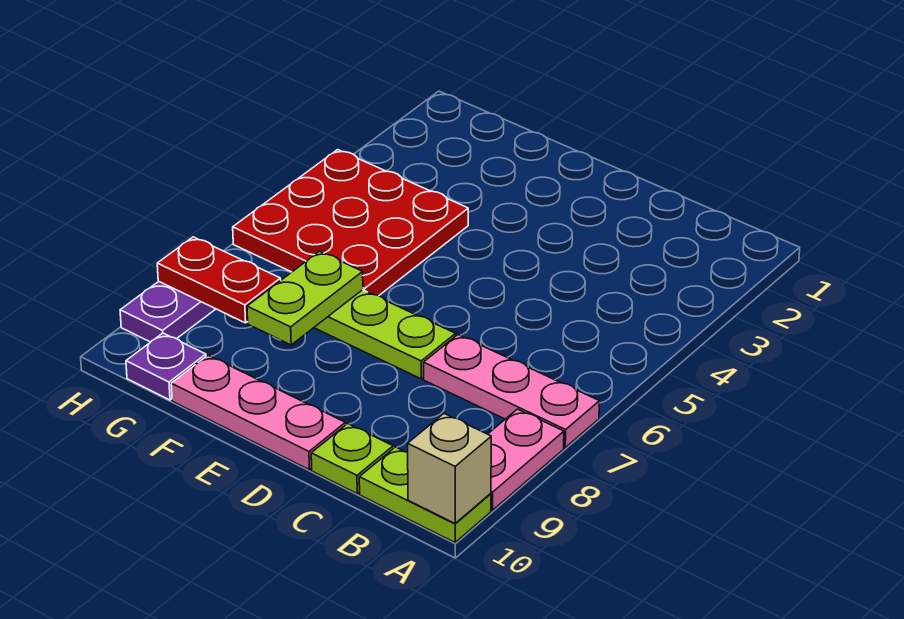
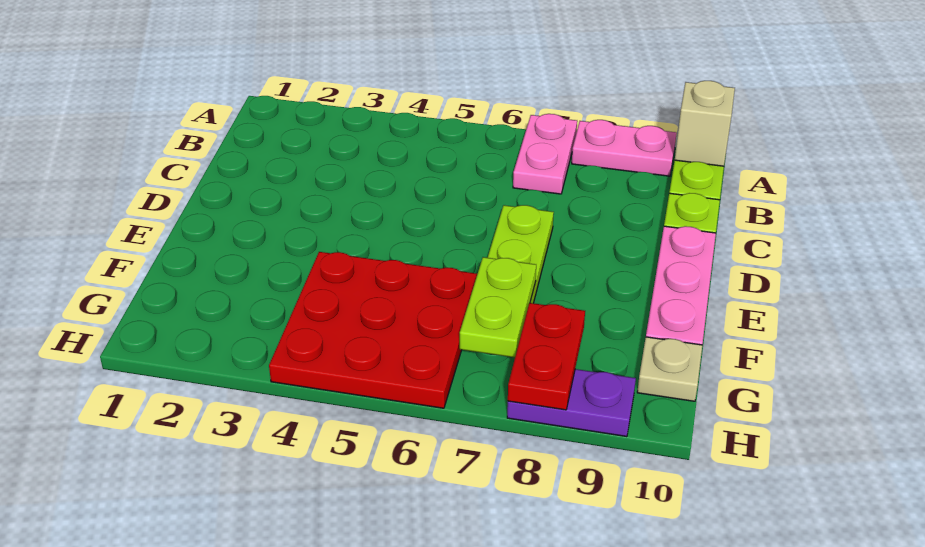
pink 1x3 plate [424,335,599,447] -> pink 1x2 plate [513,114,577,194]
lime 1x2 plate [247,251,363,345] -> lime 1x2 plate turned to [460,257,536,357]
purple 1x1 plate [126,333,206,400] -> tan 1x1 plate [637,337,702,401]

